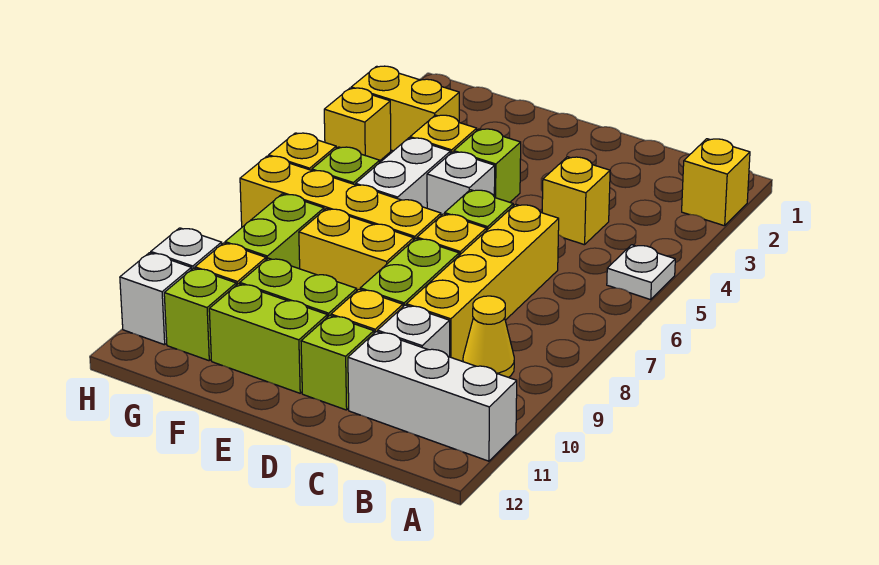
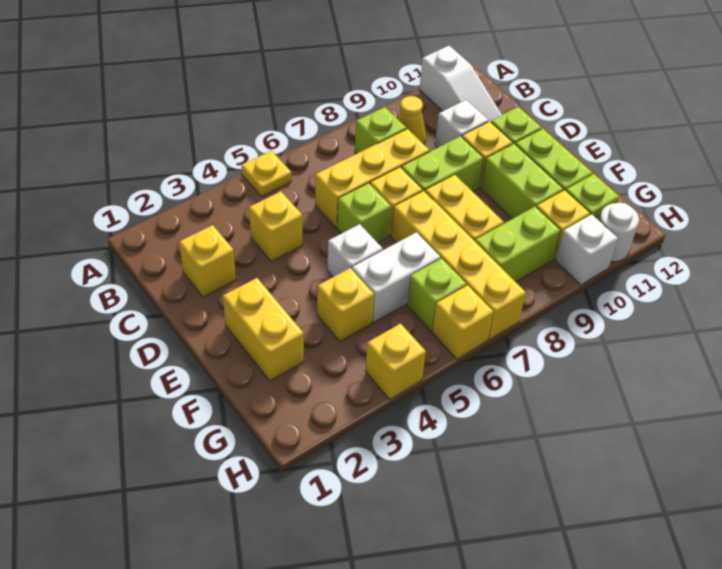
yellow 1x1 brick [682,139,750,226] -> yellow 1x1 brick moved to [179,225,236,297]
white 1x1 plate [607,245,675,300] -> yellow 1x1 plate [241,151,291,197]
white 1x3 brick [348,332,517,461] -> white 1x3 slope [420,46,502,122]
yellow 1x4 brick [406,204,559,361] -> yellow 1x3 brick [315,129,430,228]
lime 1x1 brick [454,129,521,202] -> lime 1x1 brick moved to [355,107,406,154]
yellow 1x2 brick [351,66,459,151] -> yellow 1x2 brick moved to [223,278,304,381]
white 1x1 brick [120,253,191,345] -> white 1x1 round brick [599,203,639,262]

